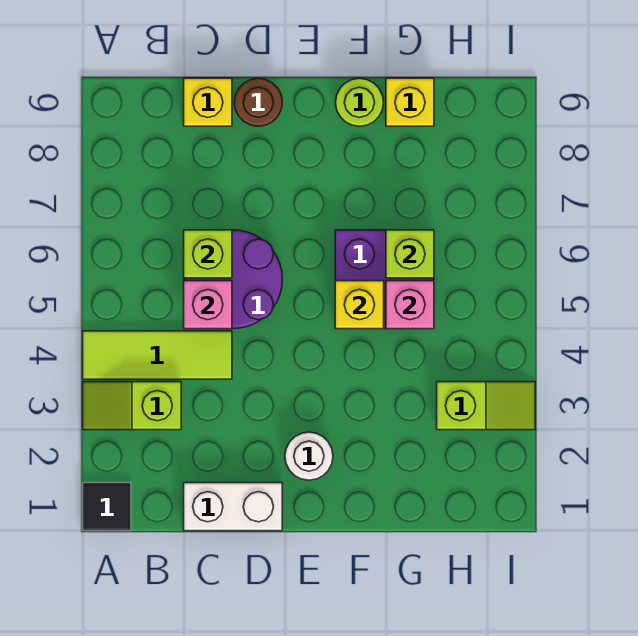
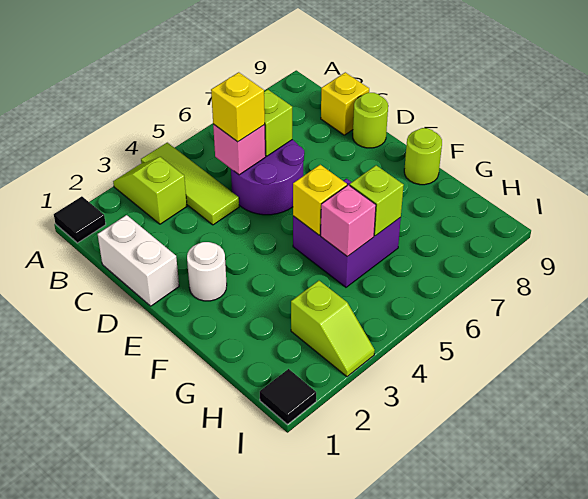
brown 1x1 round brick [234,78,282,126] -> lime 1x1 round brick [353,93,388,148]
yellow 1x1 brick [386,78,434,126] -> yellow 1x1 brick moved to [211,72,265,142]
none -> black 1x1 tile [260,369,316,424]

